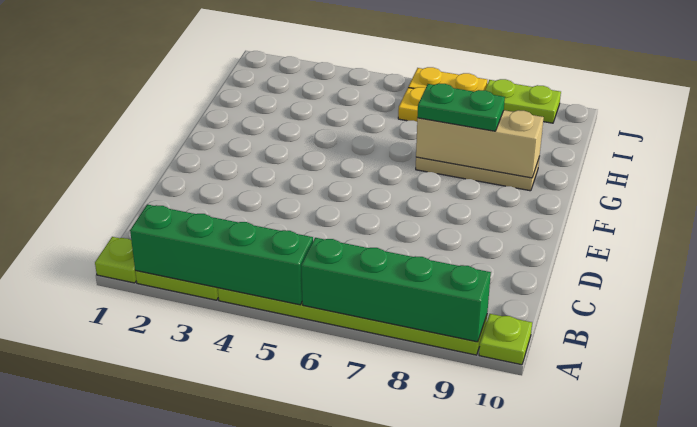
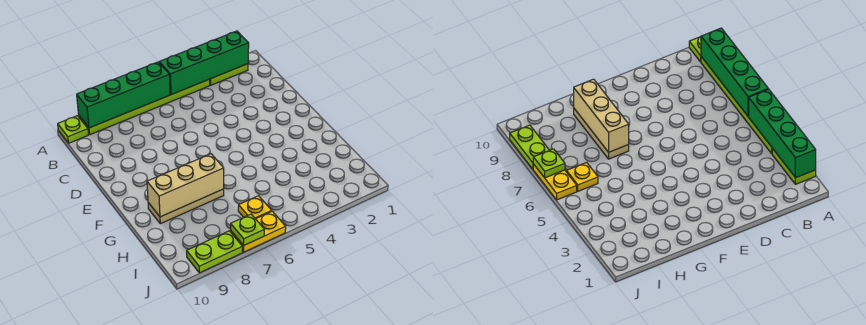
lime 1x1 plate [95,237,136,283] -> lime 1x1 plate moved to [231,214,264,245]
green 1x2 plate [417,83,505,131] -> none

